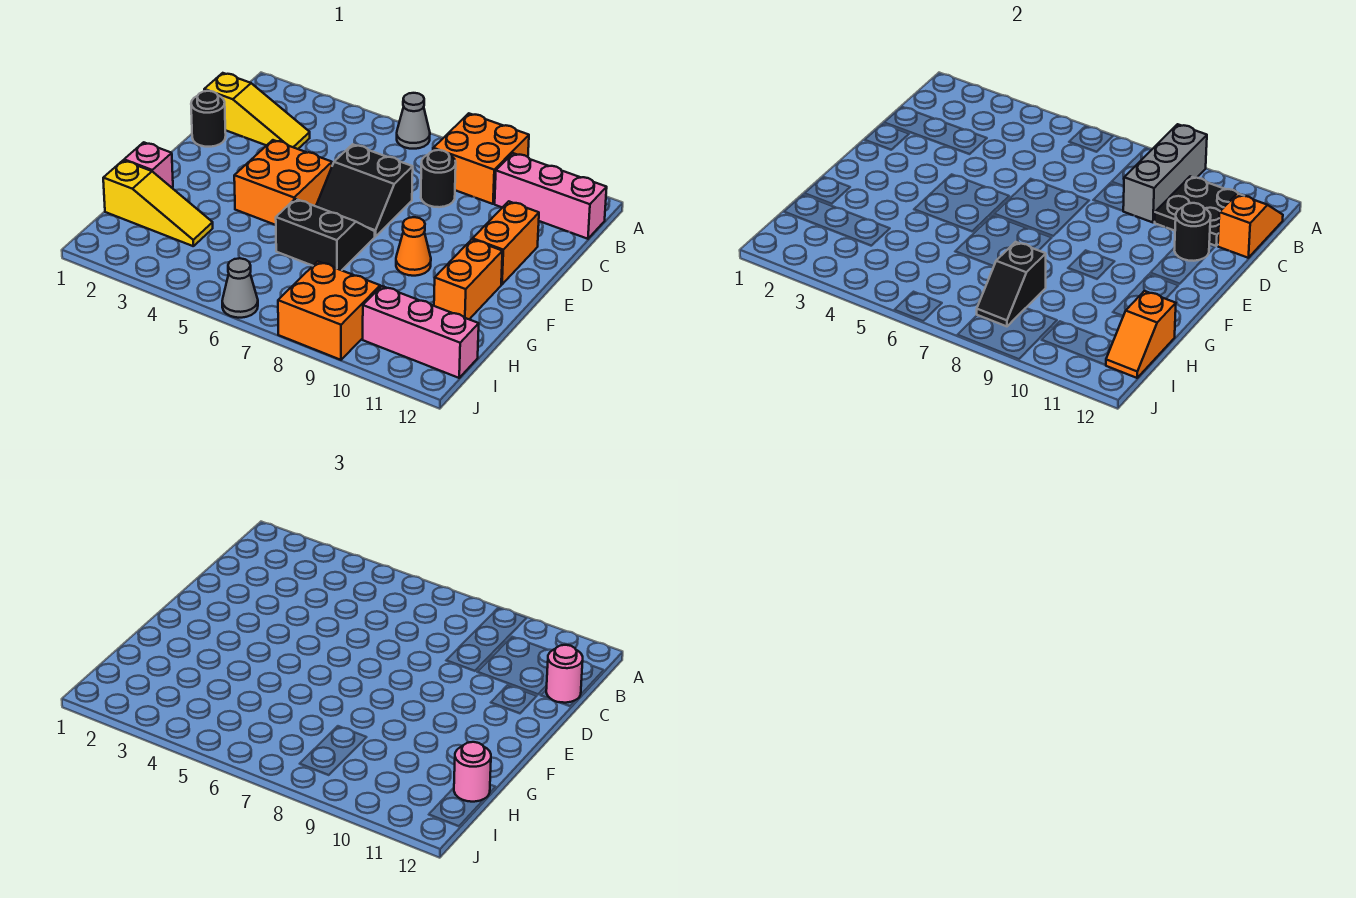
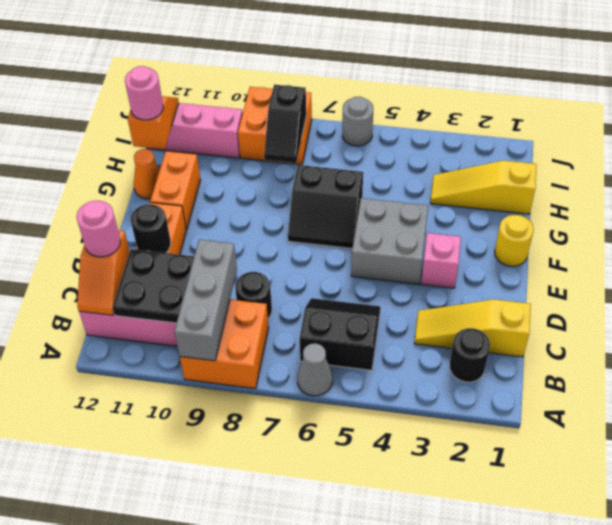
black 1x1 round brick [191,91,226,147] -> black 1x1 round brick moved to [449,328,490,382]
black 2x2 slope [316,144,413,236] -> black 2x2 slope moved to [300,298,380,370]
orange 2x2 brick [234,140,332,225] -> grey 2x2 brick [351,198,428,284]
none -> yellow 1x1 round brick [495,215,534,266]
orange 1x1 cone [396,217,431,276] -> orange 1x1 cone moved to [134,149,160,199]
pink 1x1 brick [124,142,173,188] -> pink 1x1 brick moved to [421,233,461,288]
black 1x2 slope [977,242,1046,326] -> black 1x2 slope turned to [264,85,306,163]
grey 1x1 cone [222,258,258,318] -> grey 1x1 round brick [342,97,373,146]

